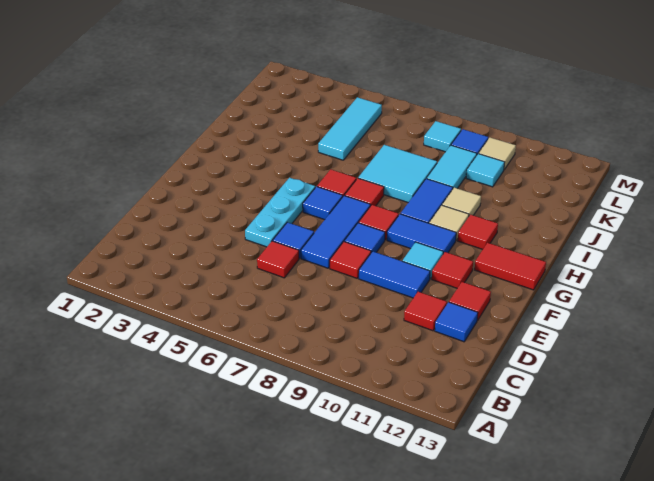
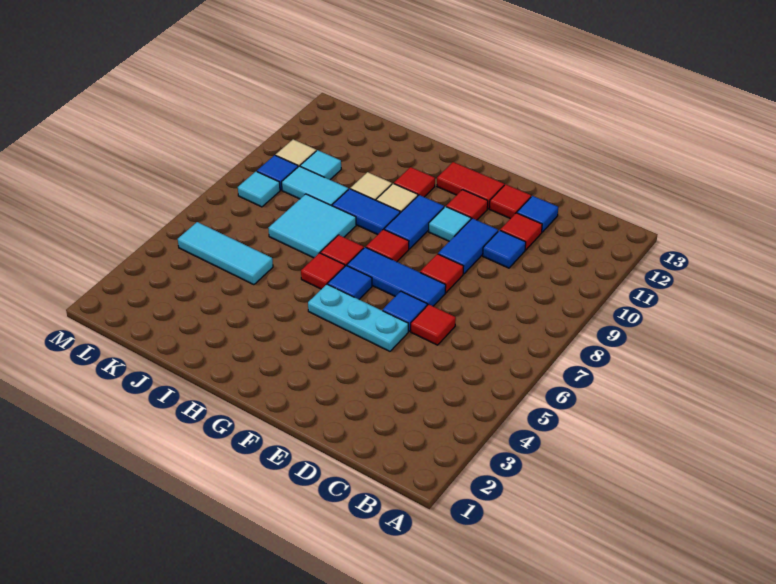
blue 1x1 tile [344,223,385,253] -> blue 1x1 tile moved to [483,230,526,268]
red 1x2 tile [475,243,546,290] -> red 1x2 tile turned to [437,162,504,209]

